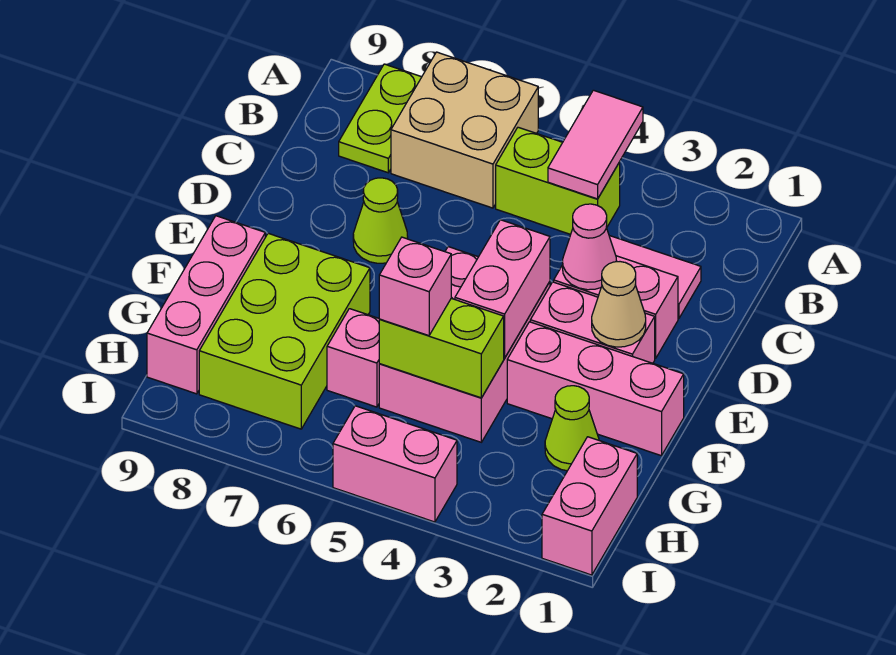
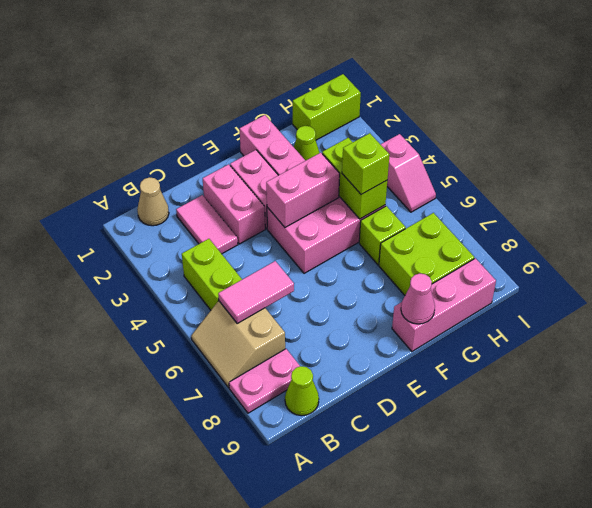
pink 1x2 tile [548,90,643,199] -> pink 1x2 tile moved to [218,261,294,323]
tan 2x2 brick [391,52,538,208] -> tan 2x2 slope [191,301,285,388]
lime 1x2 plate [339,64,421,173] -> pink 1x2 plate [229,349,300,413]
pink 1x1 cone [563,204,617,290] -> pink 1x1 cone moved to [401,273,435,324]
lime 1x1 cone [353,178,408,263] -> lime 1x1 cone moved to [285,366,319,416]
tan 1x1 cone [592,262,646,347] -> tan 1x1 cone moved to [137,177,169,226]
lime 2x3 brick [199,233,370,429] -> lime 2x2 brick [379,213,474,295]
pink 1x1 brick [379,237,451,336] -> lime 1x1 brick [342,133,389,195]
pink 1x1 brick [327,309,380,407] -> lime 1x1 brick [359,206,406,265]
pink 1x2 brick [542,437,637,575] -> lime 1x2 brick [293,74,361,140]
pink 1x2 brick [333,406,457,522] -> pink 1x2 slope [380,134,436,212]

